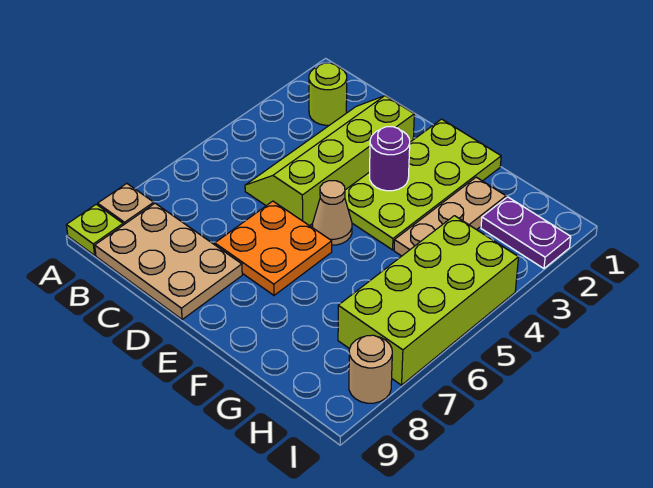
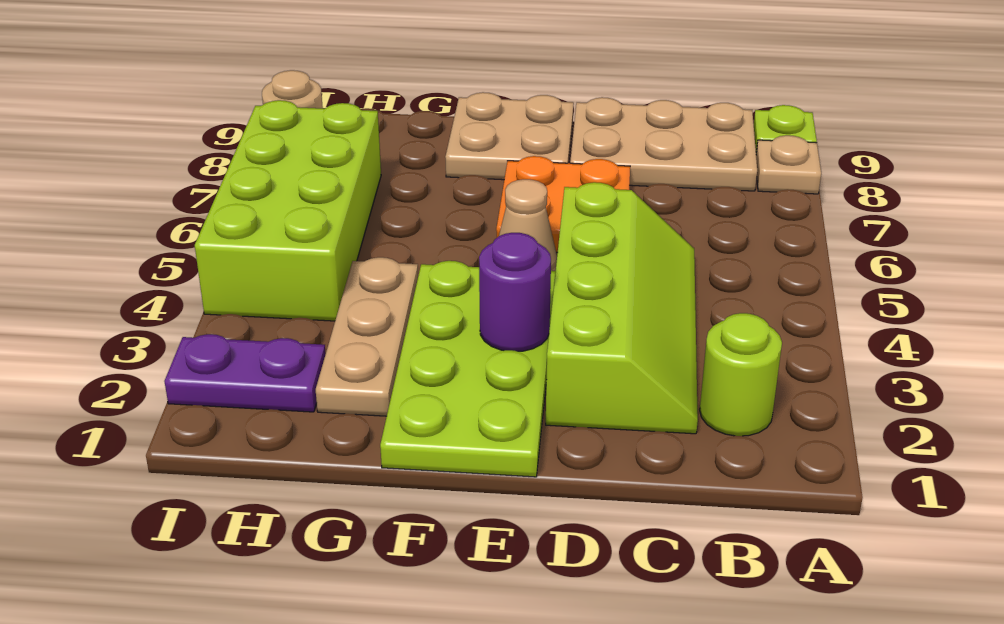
none -> tan 2x2 plate [445,92,574,180]

